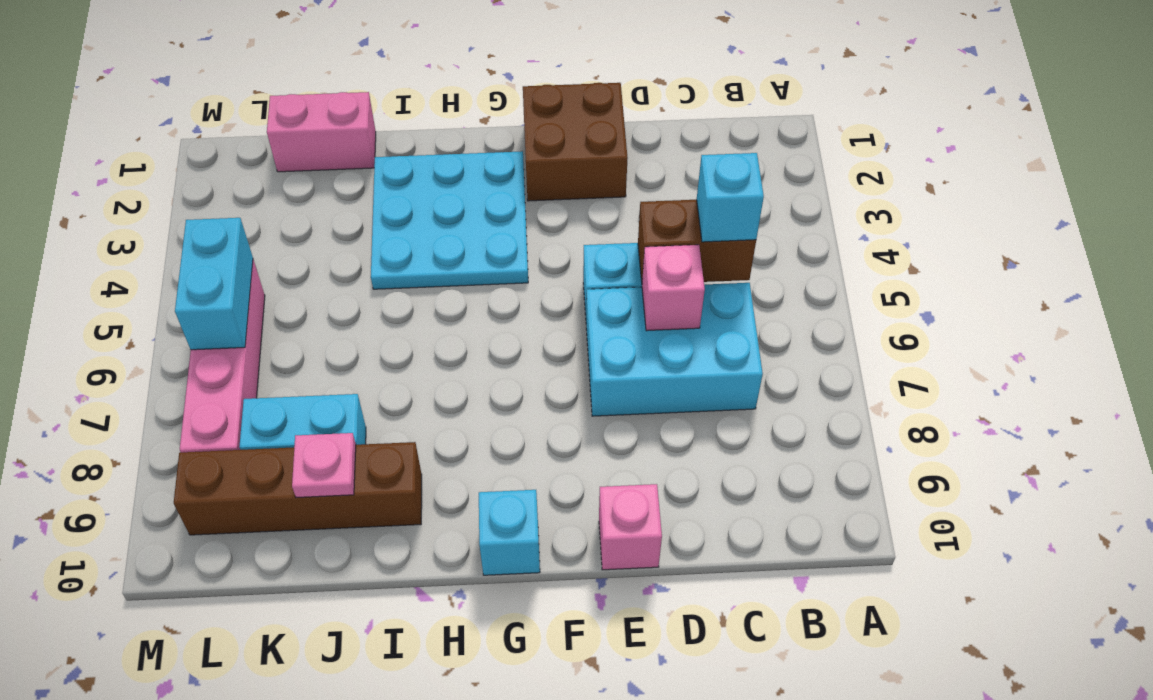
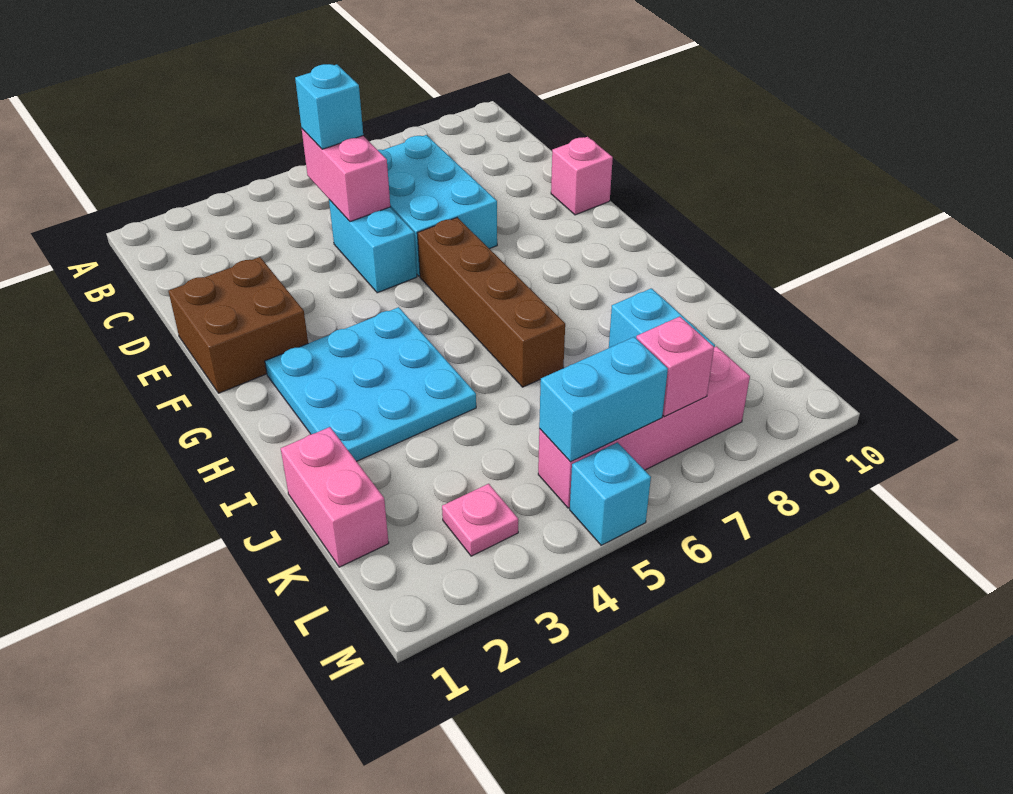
brown 1x2 brick [638,200,756,282] -> pink 1x2 brick [302,129,390,222]
pink 1x1 brick [642,245,705,331] -> pink 1x1 brick moved to [636,317,714,417]
cyan 1x1 brick [479,490,540,575] -> cyan 1x1 brick moved to [570,442,651,545]
brown 1x4 brick [174,442,422,535] -> brown 1x4 brick moved to [417,217,565,387]
pink 1x1 plate [292,433,356,498] -> pink 1x1 plate moved to [442,484,518,556]

